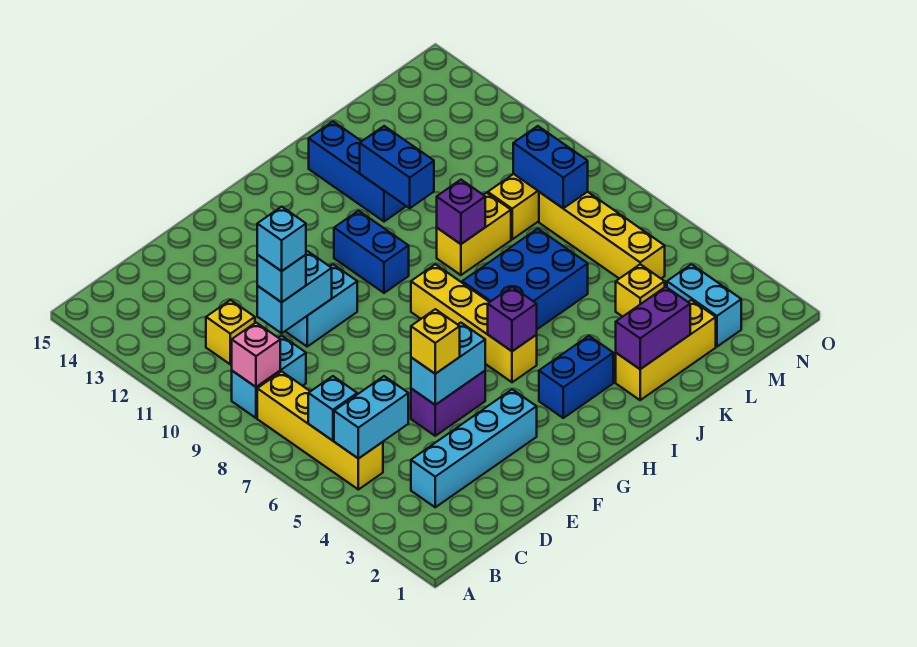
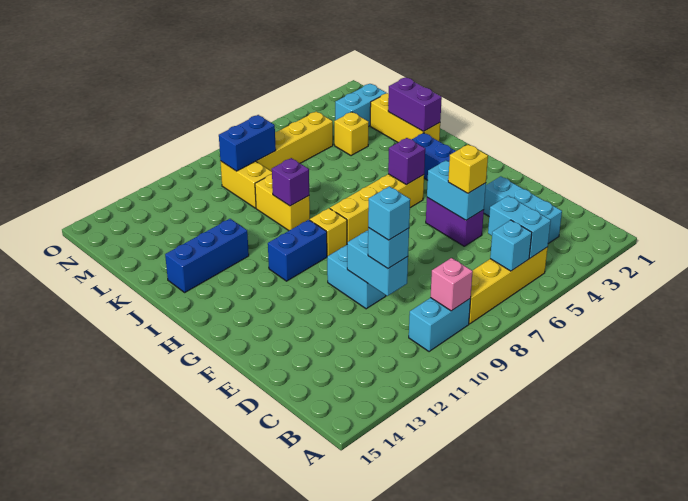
cyan 1x2 brick [232,336,306,418] -> cyan 1x2 brick turned to [409,298,471,352]
cyan 1x4 brick [411,389,537,507] -> cyan 1x3 brick [484,176,562,244]
yellow 1x1 brick [206,300,255,364] -> yellow 1x1 brick moved to [310,208,347,256]
blue 2x3 brick [462,229,588,329] -> none
blue 1x2 brick [360,126,434,208] -> none

